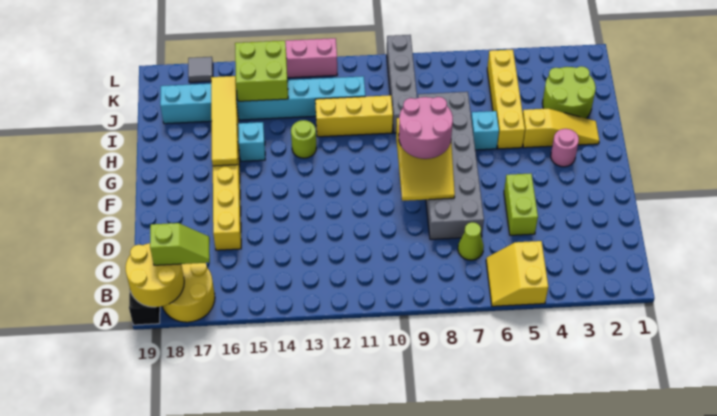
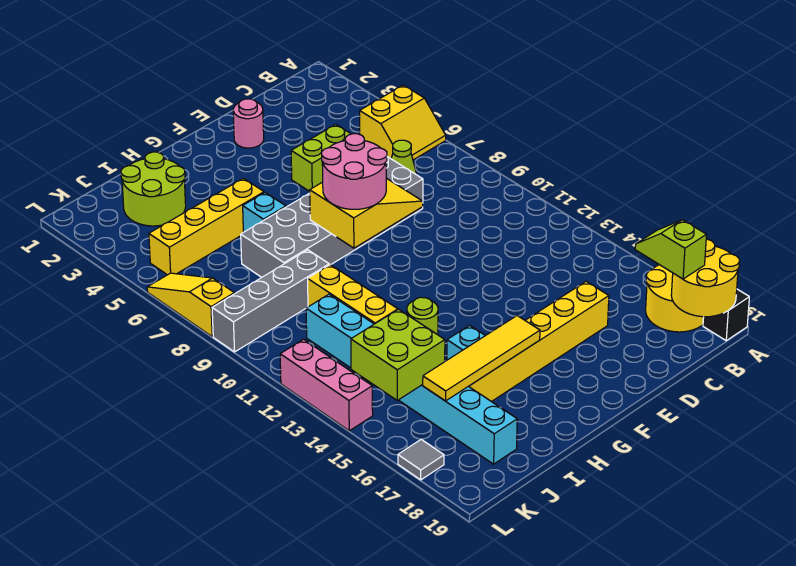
pink 1x1 round brick [551,129,579,167] -> pink 1x1 round brick moved to [233,99,264,148]
yellow 1x3 slope [523,109,599,148] -> yellow 1x3 slope moved to [147,273,234,337]

